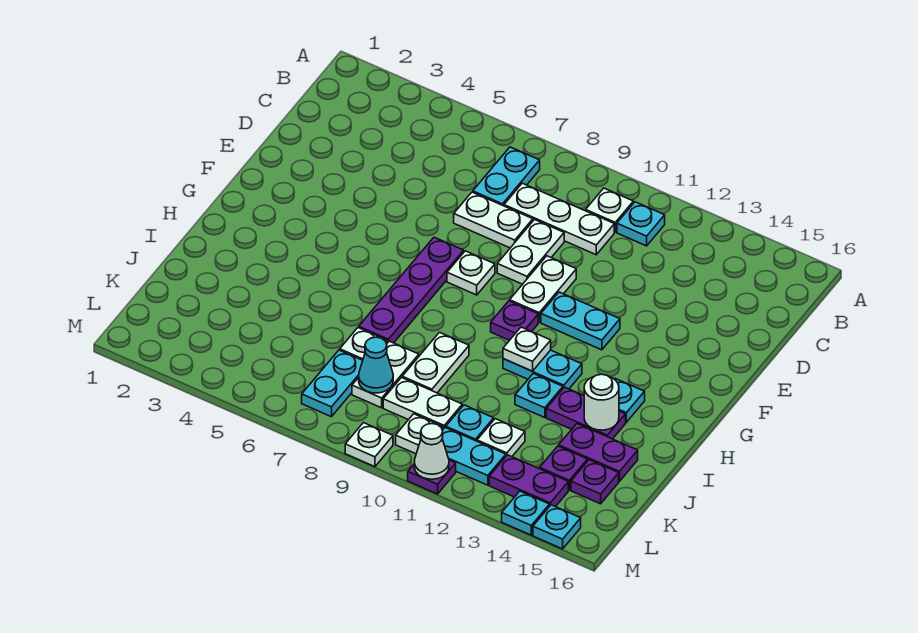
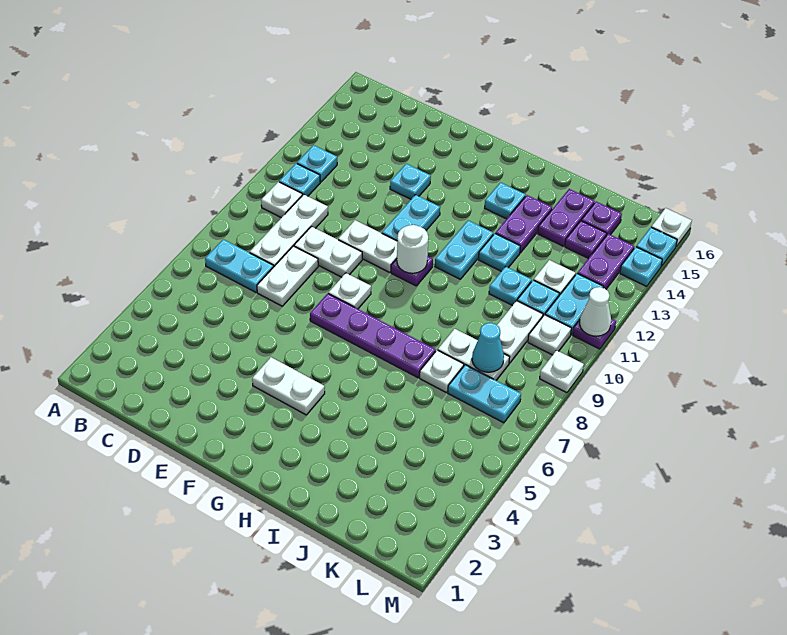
none -> cyan 1x1 plate [297,145,337,182]
none -> cyan 1x1 plate [390,164,431,199]
white 1x1 plate [503,327,551,371] -> white 1x1 plate moved to [651,208,692,246]
white 1x2 plate [402,332,469,393] -> white 1x2 plate moved to [252,357,325,415]
white 1x1 round brick [584,374,619,430] -> white 1x1 round brick moved to [397,225,428,273]
none -> cyan 1x1 plate [489,267,532,305]

